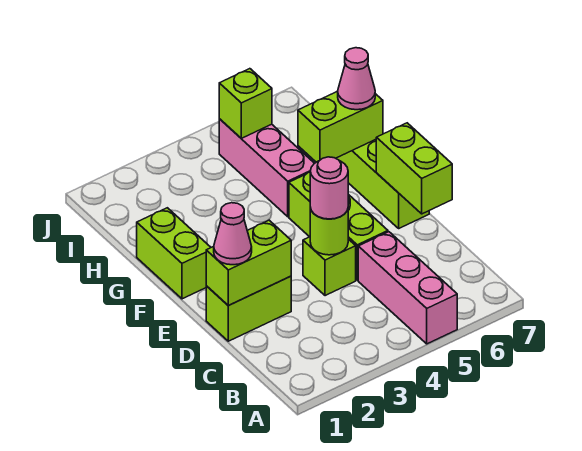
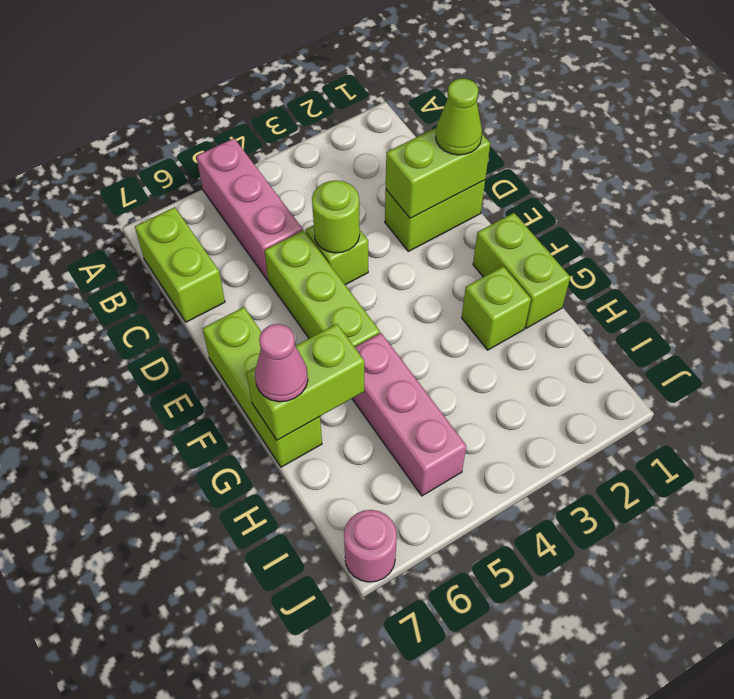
pink 1x1 cone [214,203,252,265] -> lime 1x1 cone [436,79,482,155]
pink 1x1 round brick [310,157,348,219] -> pink 1x1 round brick moved to [344,510,397,582]
lime 1x2 brick [376,123,452,214] -> lime 1x2 brick moved to [135,207,225,322]
lime 1x1 brick [219,69,272,138] -> lime 1x1 brick moved to [462,266,531,350]

